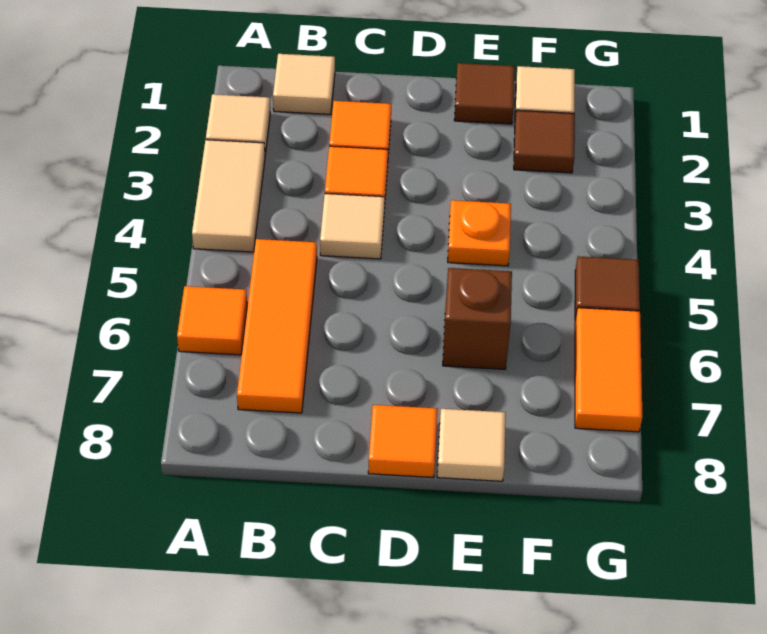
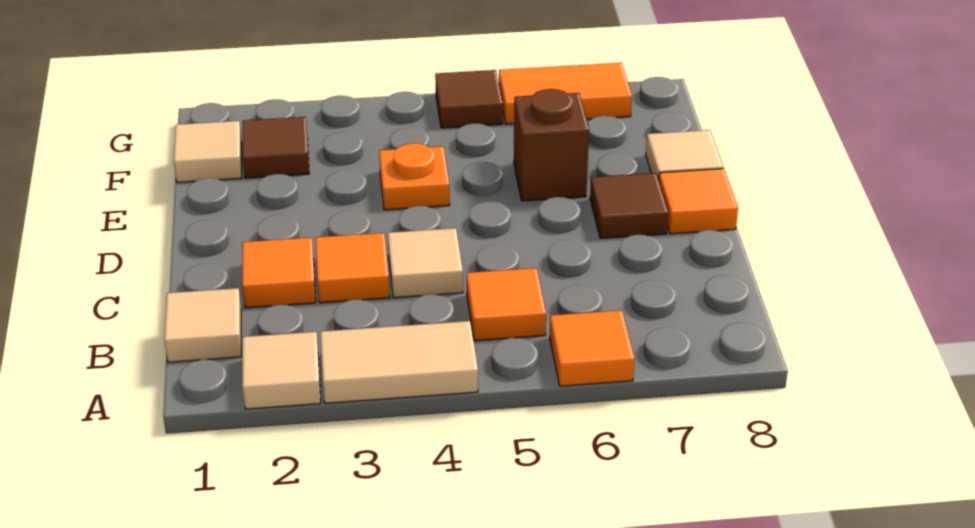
orange 1x3 tile [237,239,317,413] -> orange 1x1 tile [467,268,546,341]
brown 1x1 tile [454,63,515,124] -> brown 1x1 tile moved to [590,173,668,238]

